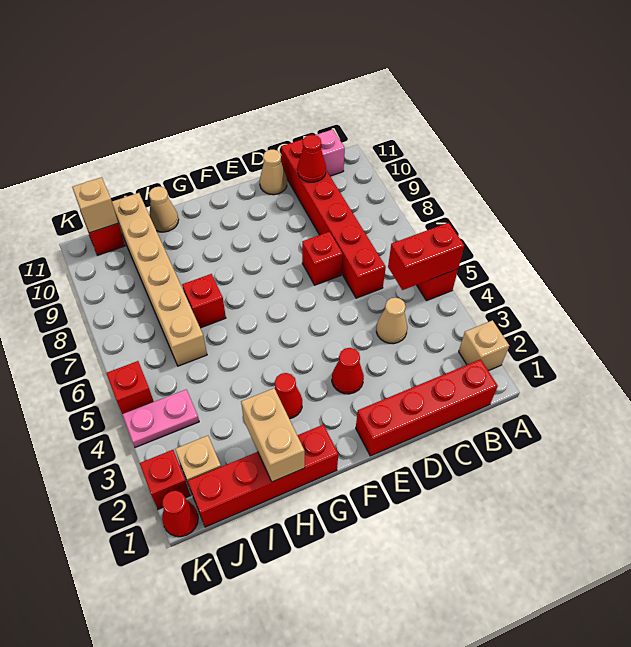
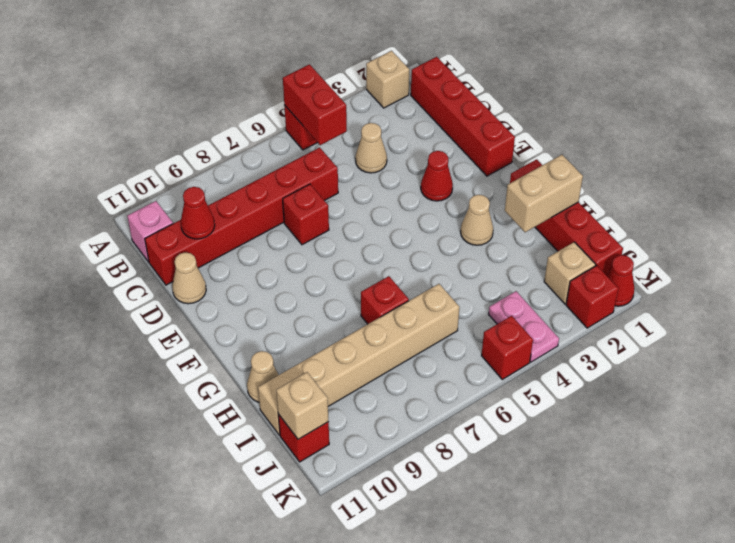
red 1x1 cone [275,373,302,419] -> tan 1x1 cone [461,195,493,245]

